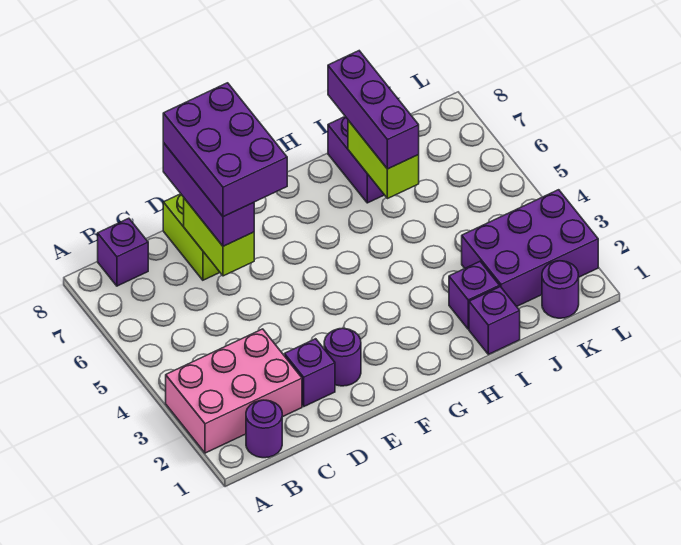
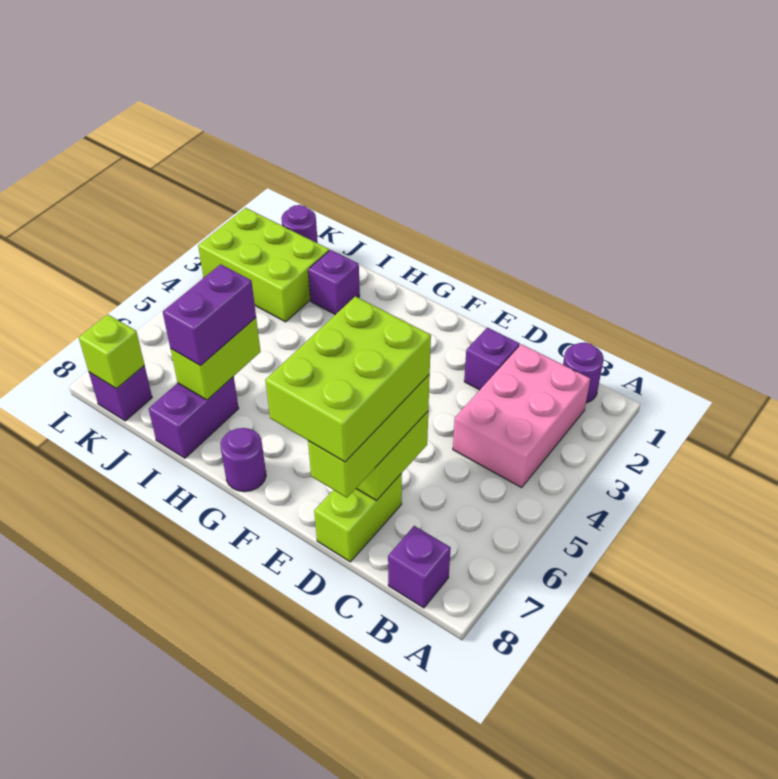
pink 2x3 brick [166,329,302,453] -> pink 2x3 brick turned to [453,344,590,488]
purple 1x3 brick [163,143,254,246] -> lime 1x3 brick [308,375,430,498]
purple 2x3 brick [163,83,287,217] -> lime 2x3 brick [265,296,431,462]
purple 1x1 round brick [324,328,361,386] -> purple 1x1 round brick moved to [220,428,266,492]
purple 1x1 brick [469,287,520,354] -> purple 1x1 brick moved to [89,366,152,421]
purple 1x3 brick [328,51,419,169] -> purple 1x2 brick [163,264,256,366]
purple 2x3 brick [462,190,598,307] -> lime 2x3 brick [198,208,329,322]
none -> lime 1x1 brick [79,314,144,389]

